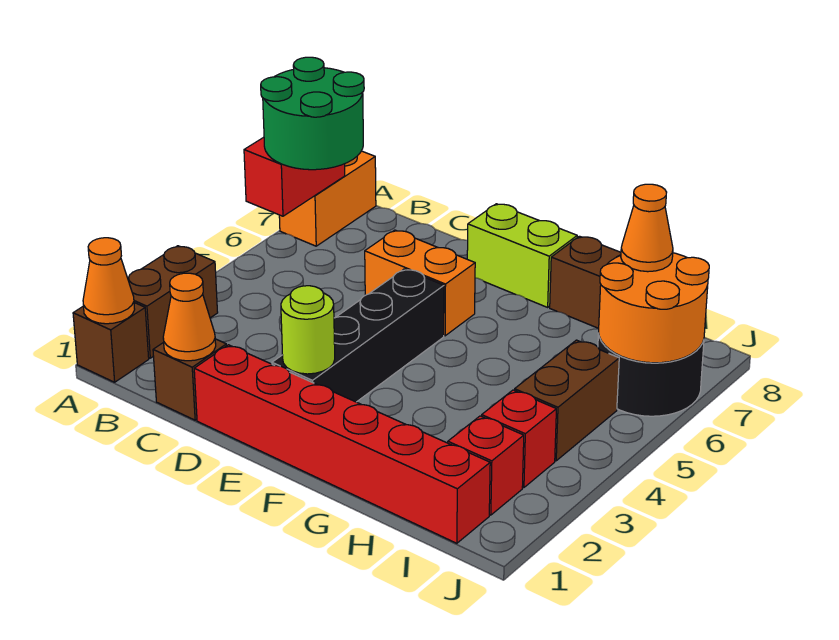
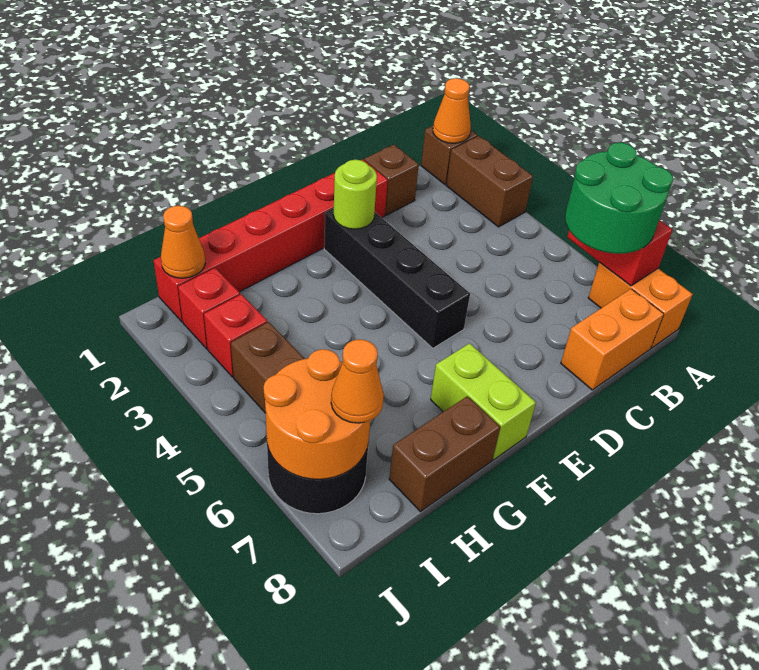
orange 1x1 cone [163,273,216,361] -> orange 1x1 cone moved to [161,206,205,278]
orange 1x2 brick [365,230,475,336] -> orange 1x2 brick moved to [561,289,664,390]
lime 1x2 brick [467,204,577,307] -> lime 1x2 brick turned to [431,343,536,460]

